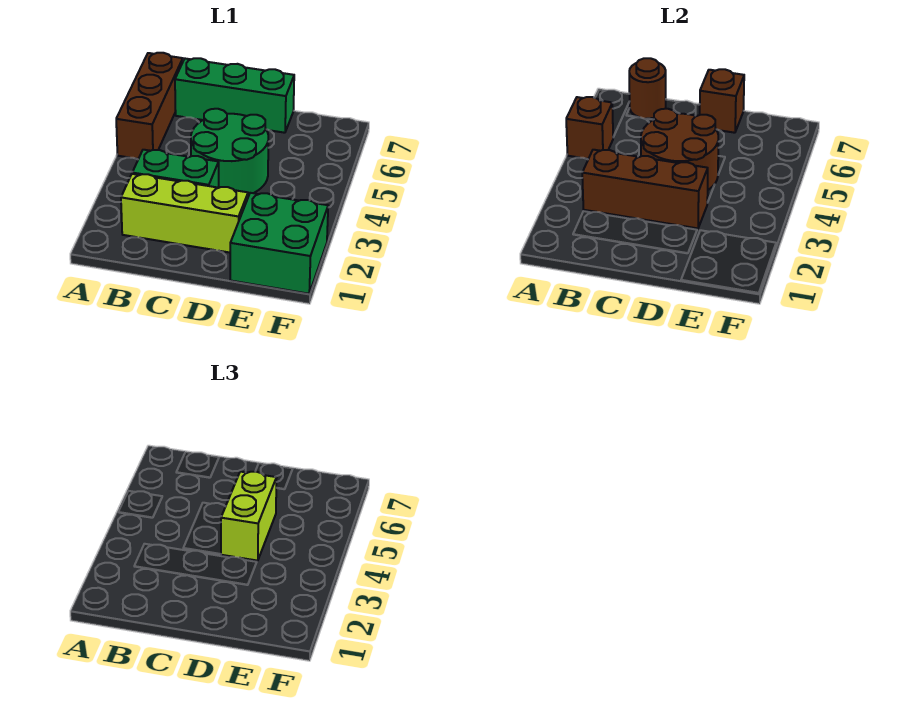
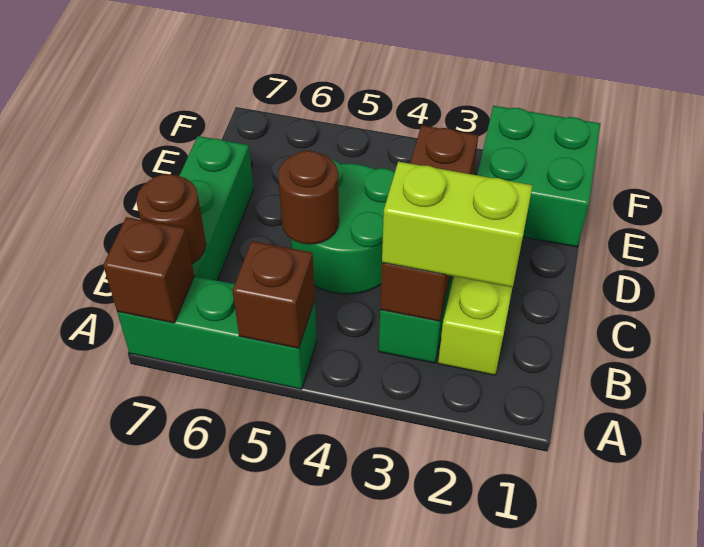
brown 1x3 brick [116,53,183,159] -> green 1x3 brick [117,276,317,389]
brown 2x2 round brick [641,109,718,190] -> brown 1x1 round brick [278,151,339,244]
lime 1x2 brick [221,472,277,561] -> lime 1x2 brick moved to [382,162,533,287]
brown 1x1 brick [700,69,744,133] -> brown 1x1 brick moved to [103,217,194,323]

